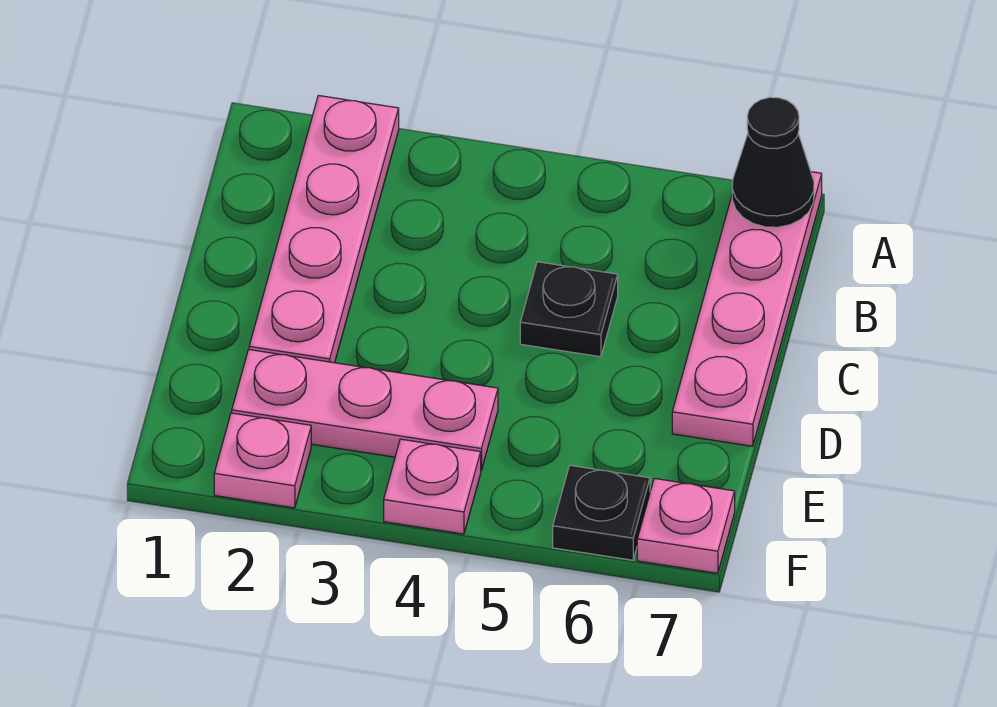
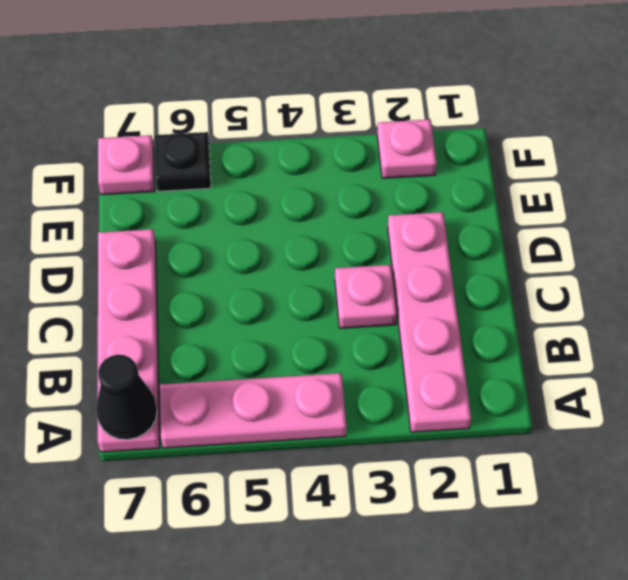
black 1x1 plate [520,262,618,357] -> none
pink 1x3 plate [232,350,498,470] -> pink 1x3 plate moved to [160,373,347,448]
pink 1x1 plate [384,439,481,534] -> pink 1x1 plate moved to [335,265,397,328]

